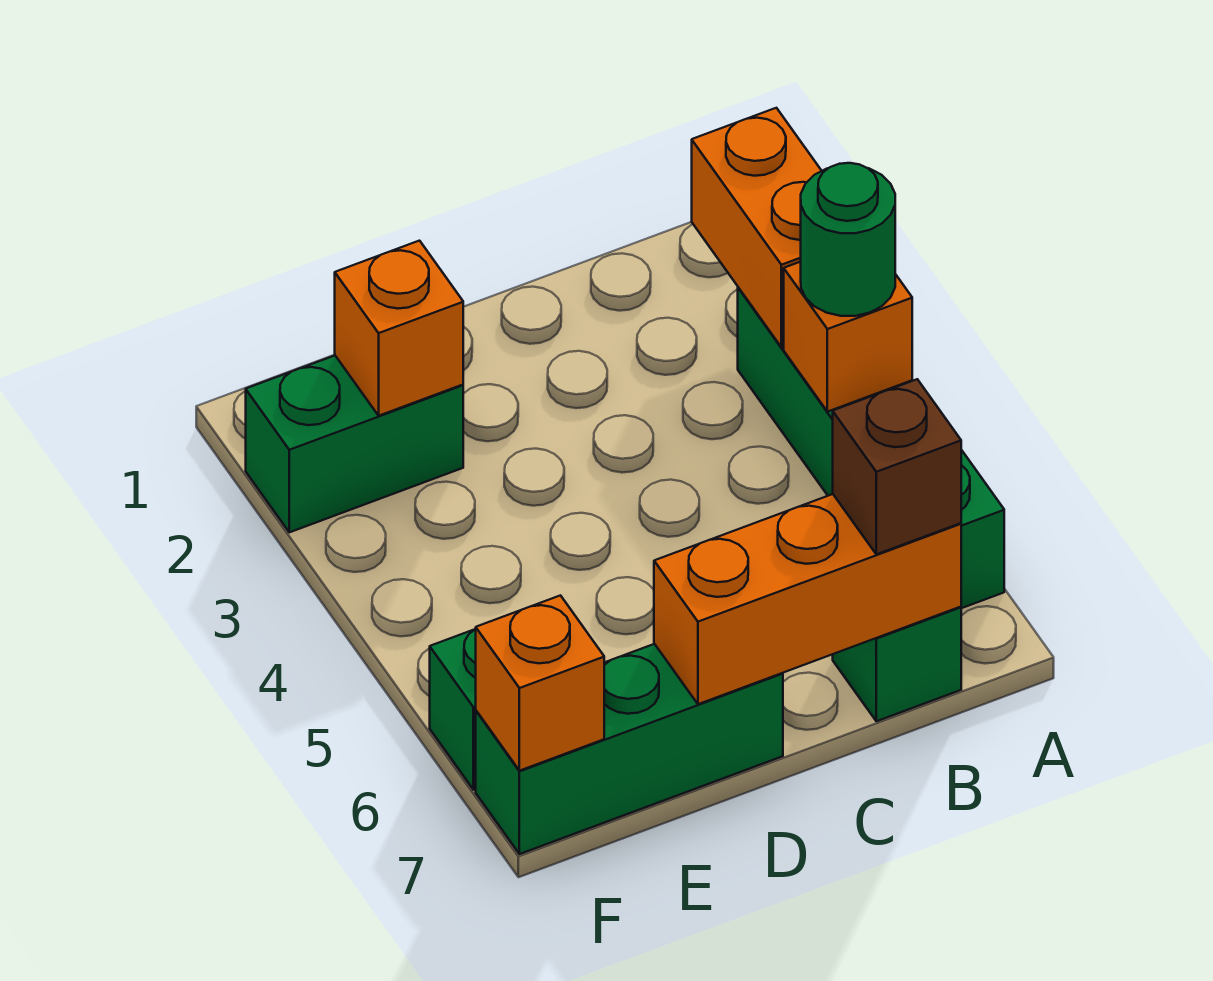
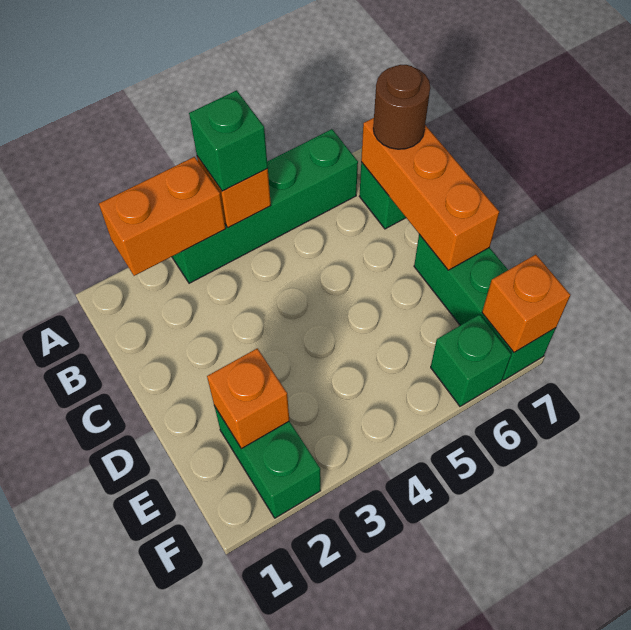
green 1x1 round brick [801,163,895,316] -> green 1x1 brick [189,90,268,191]
brown 1x1 brick [833,379,961,554] -> brown 1x1 round brick [373,65,430,149]

